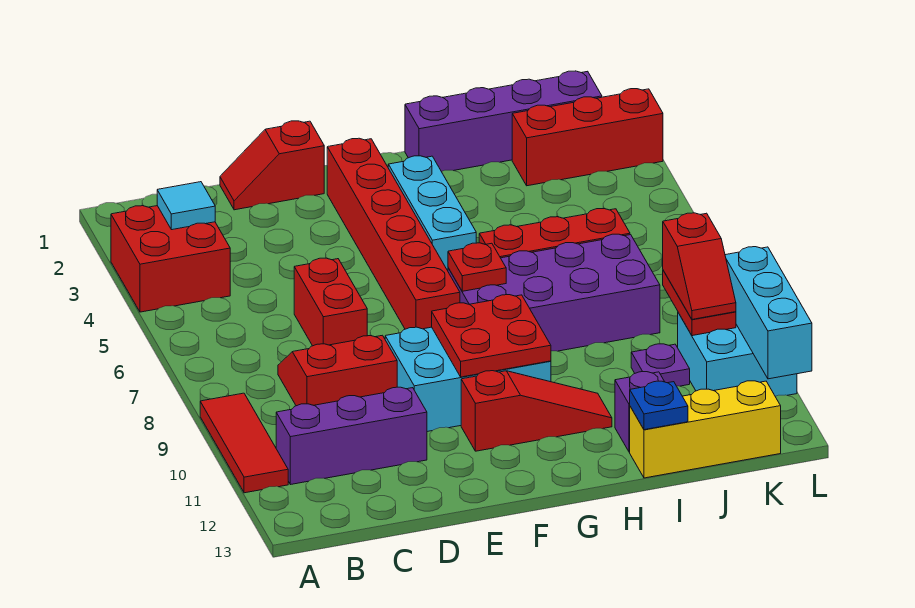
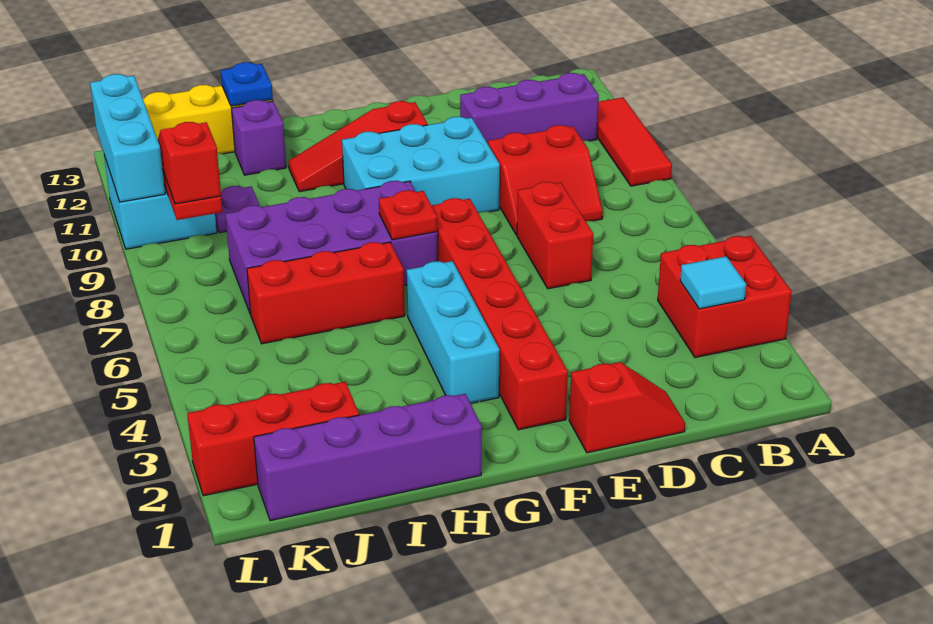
red 2x2 plate [432,295,551,377] -> none

